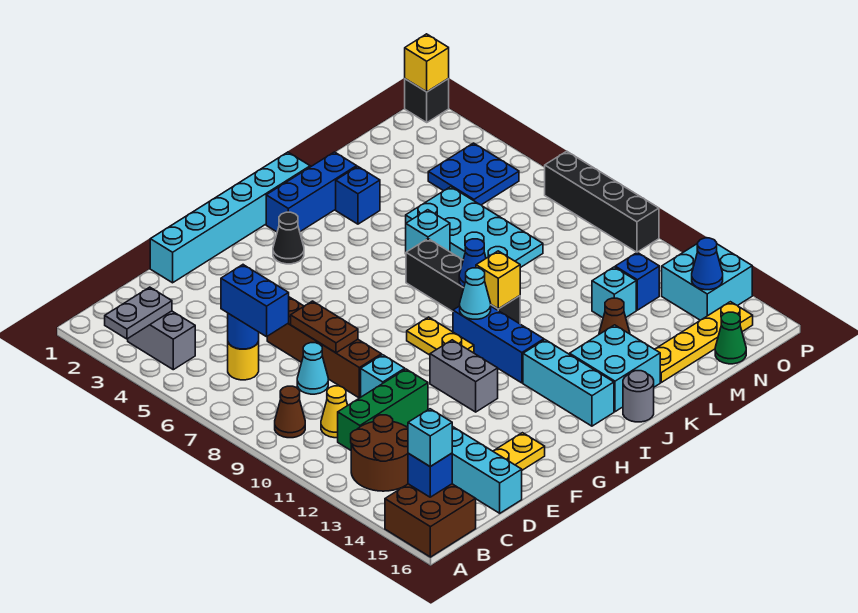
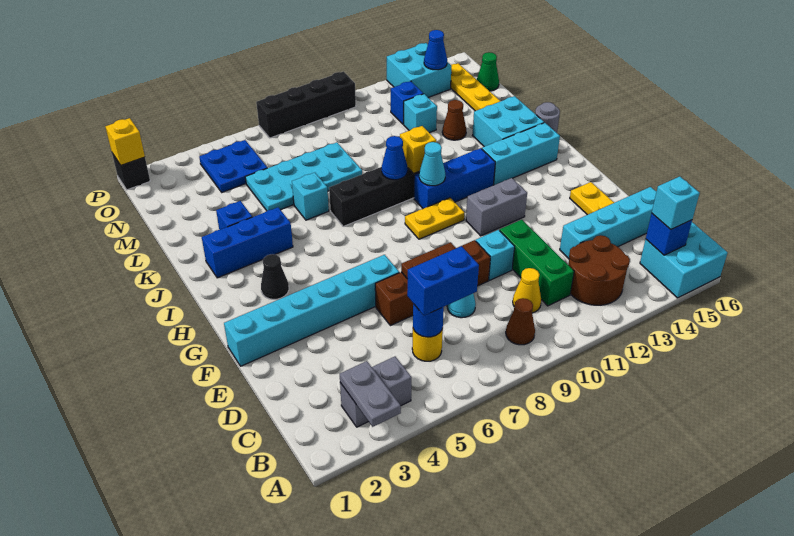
brown 2x2 brick [385,484,476,557] -> cyan 2x2 brick [640,222,727,298]
cyan 1x6 brick [150,152,310,283] -> cyan 1x6 brick turned to [224,255,399,366]
blue 1x3 brick [266,152,357,232] -> blue 1x3 brick turned to [202,207,293,278]

